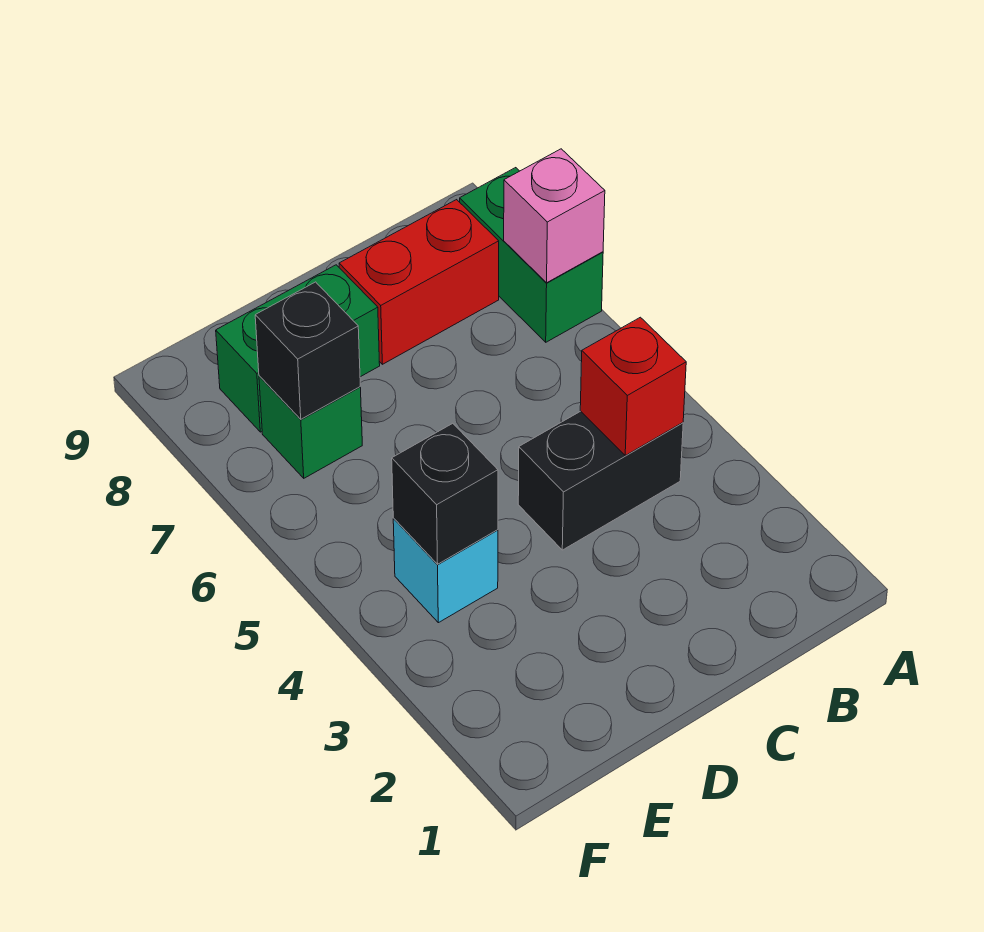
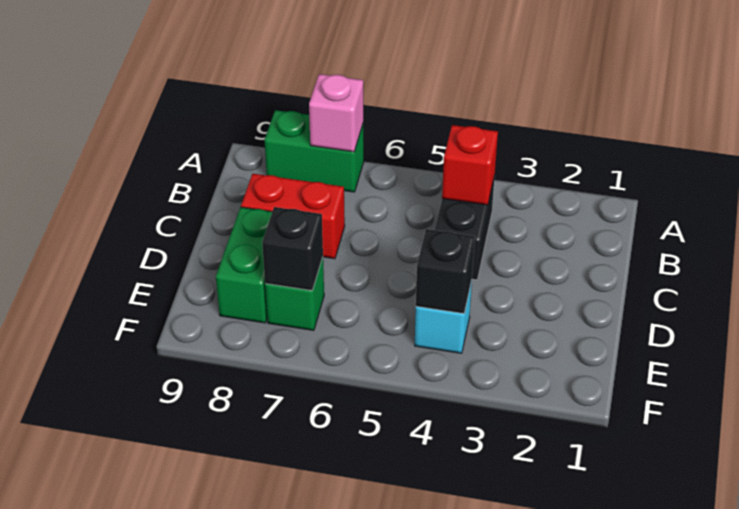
red 1x2 brick [339,200,499,364] -> red 1x2 brick turned to [241,174,345,259]

